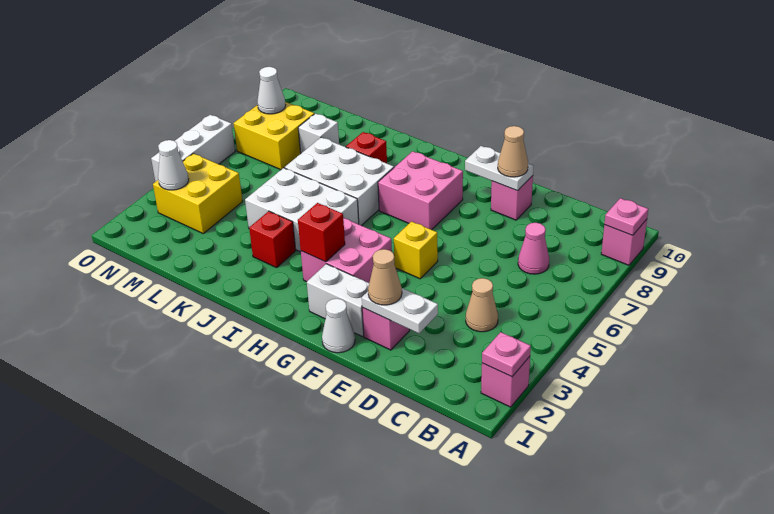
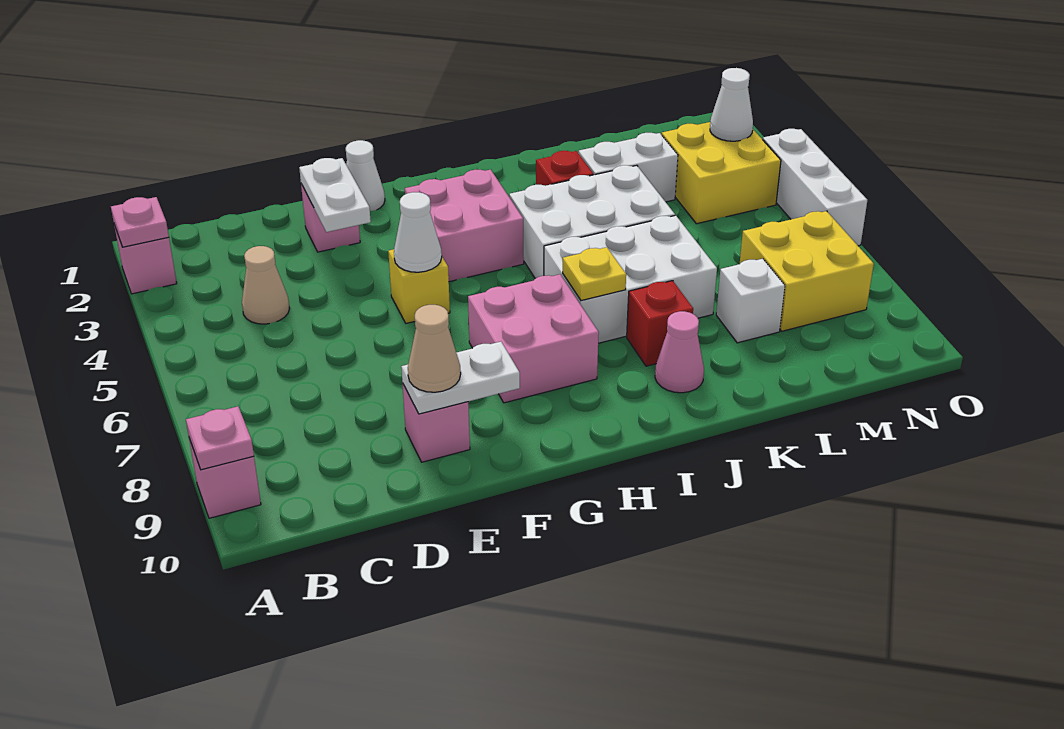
pink 1x1 cone [518,223,549,274] -> pink 1x1 cone moved to [655,311,704,393]
white 1x2 plate [362,288,438,333] -> white 1x2 plate turned to [299,158,371,232]
tan 1x1 cone [368,249,402,305] -> none
white 1x2 brick [307,264,369,337] -> white 1x2 brick moved to [578,133,678,202]
red 1x1 brick [298,203,345,262] -> none
none -> yellow 1x1 plate [563,247,626,301]
white 1x1 cone [257,67,286,114] -> white 1x1 cone moved to [394,192,442,272]

